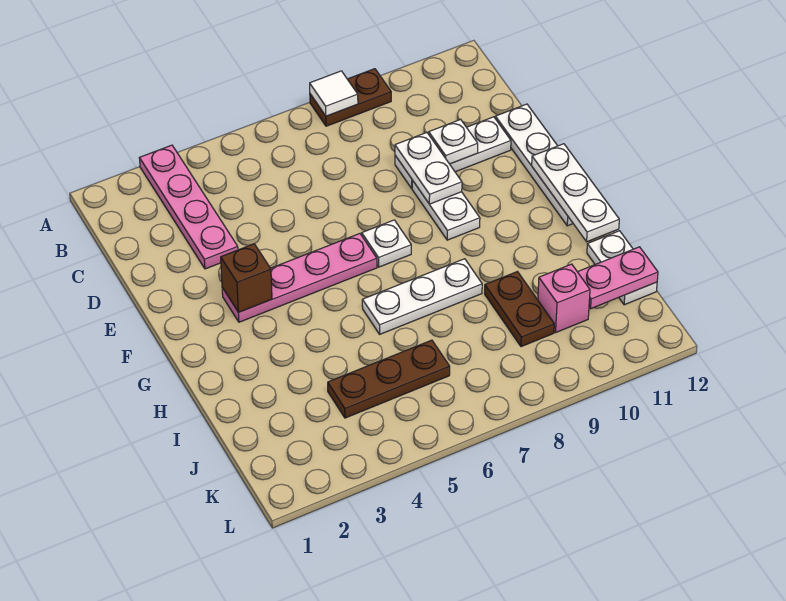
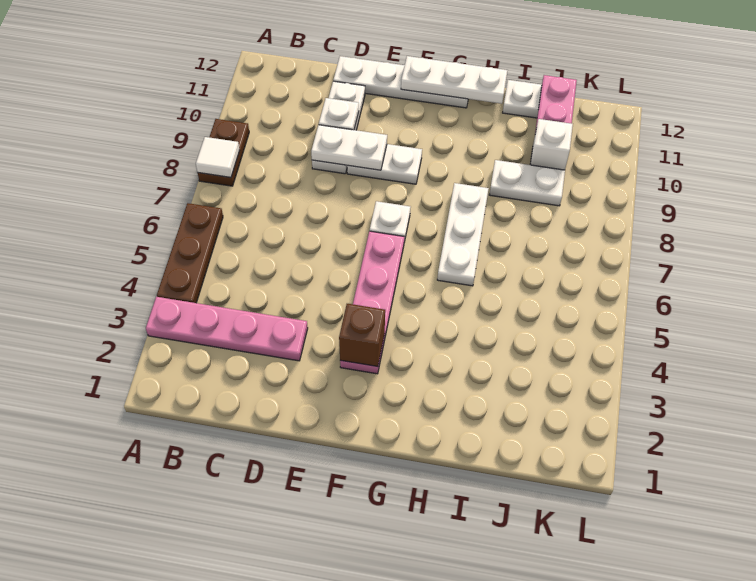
brown 1x2 plate [485,272,554,347] -> white 1x2 plate [489,160,565,206]
brown 1x3 plate [328,340,450,418] -> brown 1x3 plate moved to [157,203,223,303]
pink 1x1 brick [538,264,590,332] -> white 1x1 brick [530,119,573,170]

